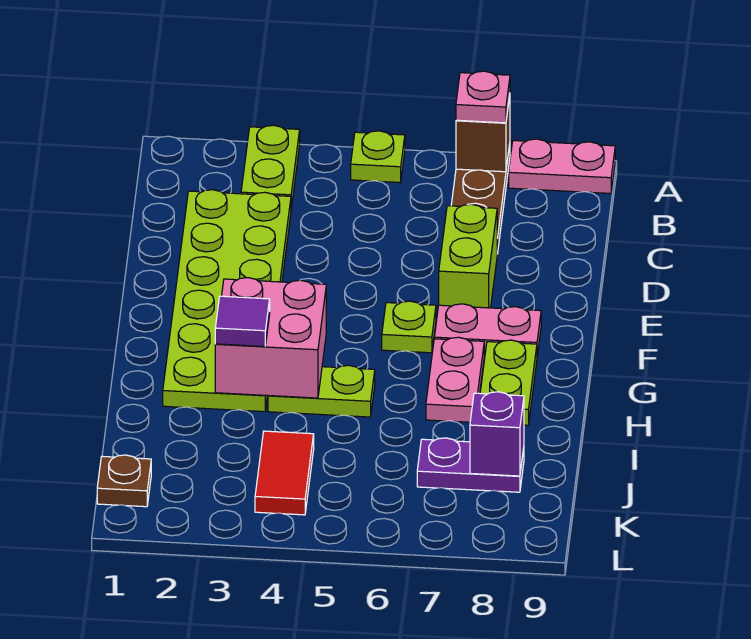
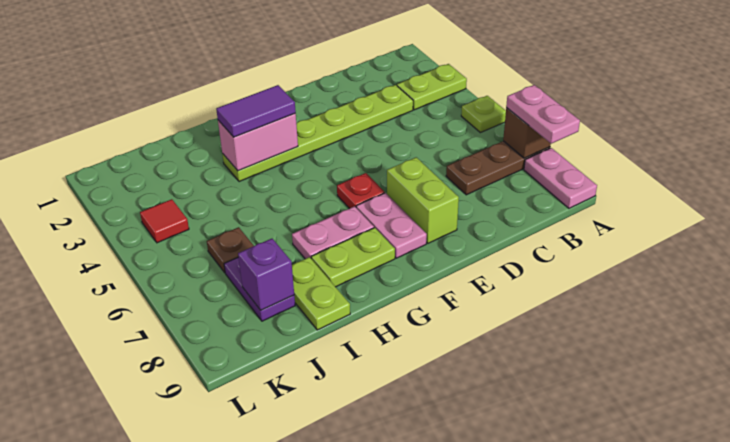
pink 1x1 plate [456,71,510,123] -> pink 1x2 plate [506,85,580,144]
lime 2x6 plate [163,190,291,412] -> lime 1x6 plate [222,85,413,182]
lime 1x2 brick [439,204,497,308] -> lime 1x2 brick turned to [387,157,459,243]
lime 1x1 plate [382,301,436,353] -> red 1x1 plate [337,173,385,209]
pink 2x2 brick [215,278,326,398] -> pink 1x2 brick [218,114,298,171]
purple 1x1 tile [215,296,270,346] -> purple 1x2 tile [216,85,296,137]
lime 1x2 plate [268,365,375,417] -> lime 1x2 plate moved to [292,257,350,330]
red 1x2 tile [255,431,314,515] -> red 1x1 tile [140,199,189,243]
brown 1x1 plate [97,455,151,507] -> brown 1x1 plate moved to [207,227,254,273]

